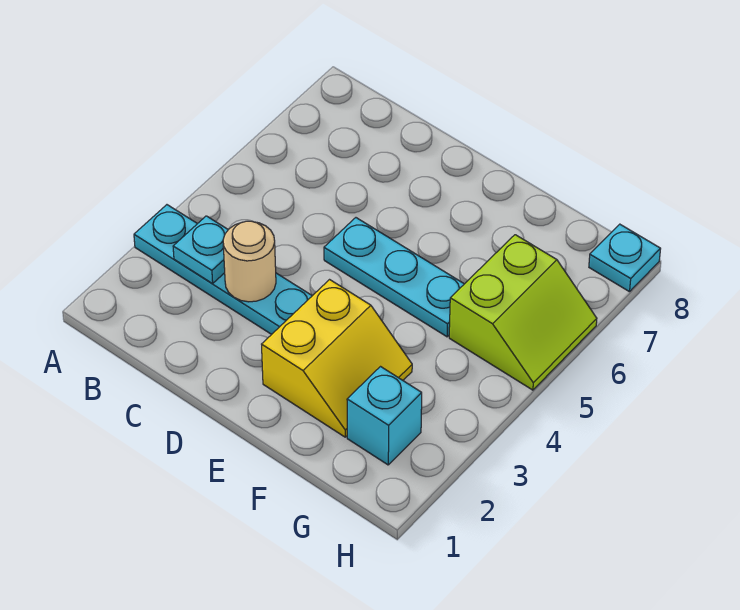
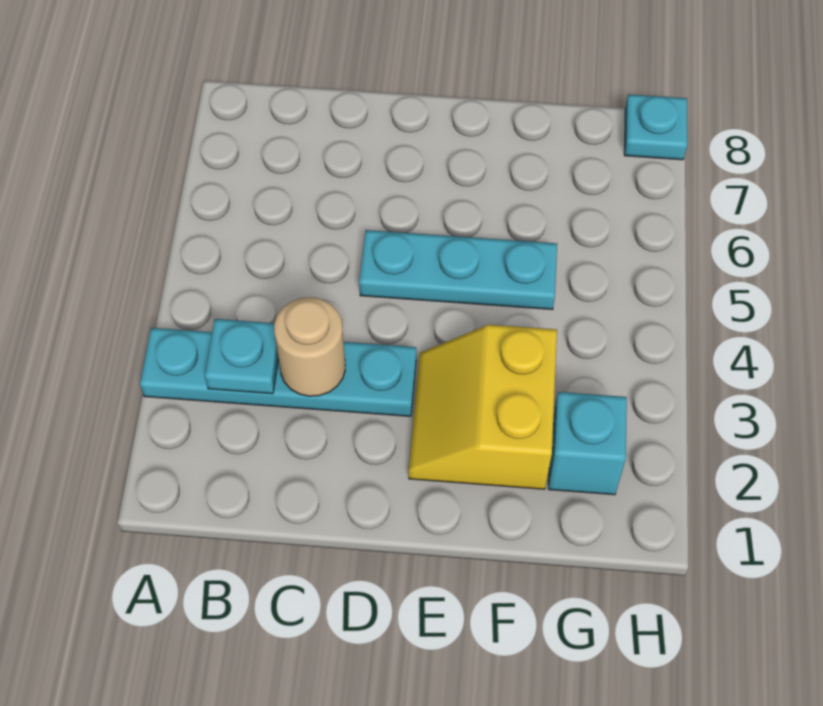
yellow 2x2 slope [262,280,412,437] -> yellow 2x2 slope turned to [409,325,557,489]
lime 2x2 slope [449,235,597,390] -> none

